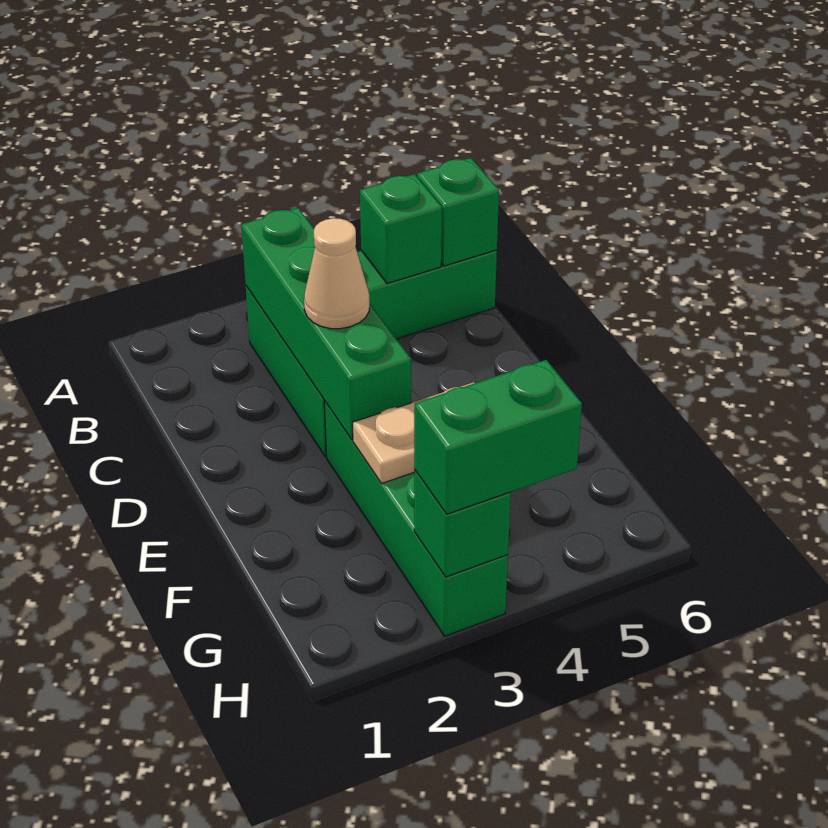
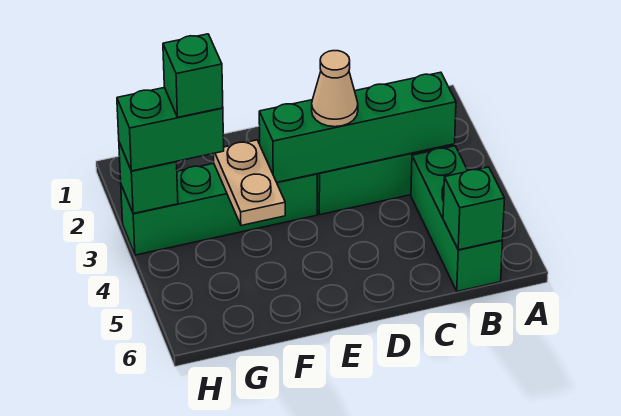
green 1x1 brick [360,174,442,284] -> green 1x1 brick moved to [163,34,223,117]
green 1x2 brick [414,360,582,514] -> green 1x2 brick turned to [117,88,224,171]

